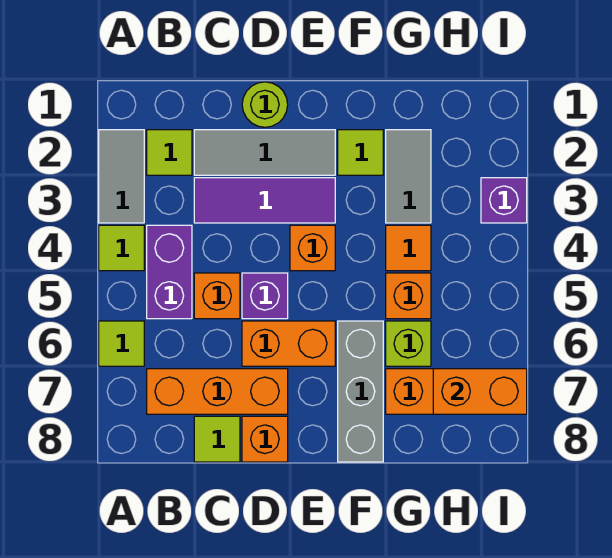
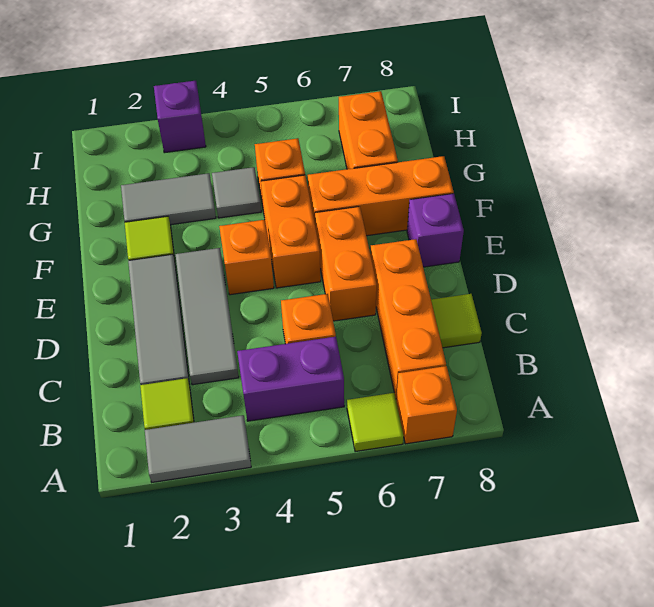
lime 1x1 tile [99,225,144,271] -> none
purple 1x3 tile [194,178,335,223] -> grey 1x3 tile [176,248,239,385]
lime 1x1 round brick [242,82,288,127] -> none
purple 1x1 brick [242,273,288,319] -> purple 1x1 brick moved to [407,194,464,267]
orange 1x1 brick [242,416,288,462] -> orange 1x1 brick moved to [396,366,457,444]
grey 1x3 brick [338,321,383,462] -> orange 1x3 brick [308,156,454,236]
orange 1x1 tile [386,225,431,271] -> grey 1x1 tile [212,167,261,218]
lime 1x1 brick [386,321,431,366] -> none
orange 1x2 brick [433,369,527,414] -> orange 1x2 brick moved to [261,175,321,288]

